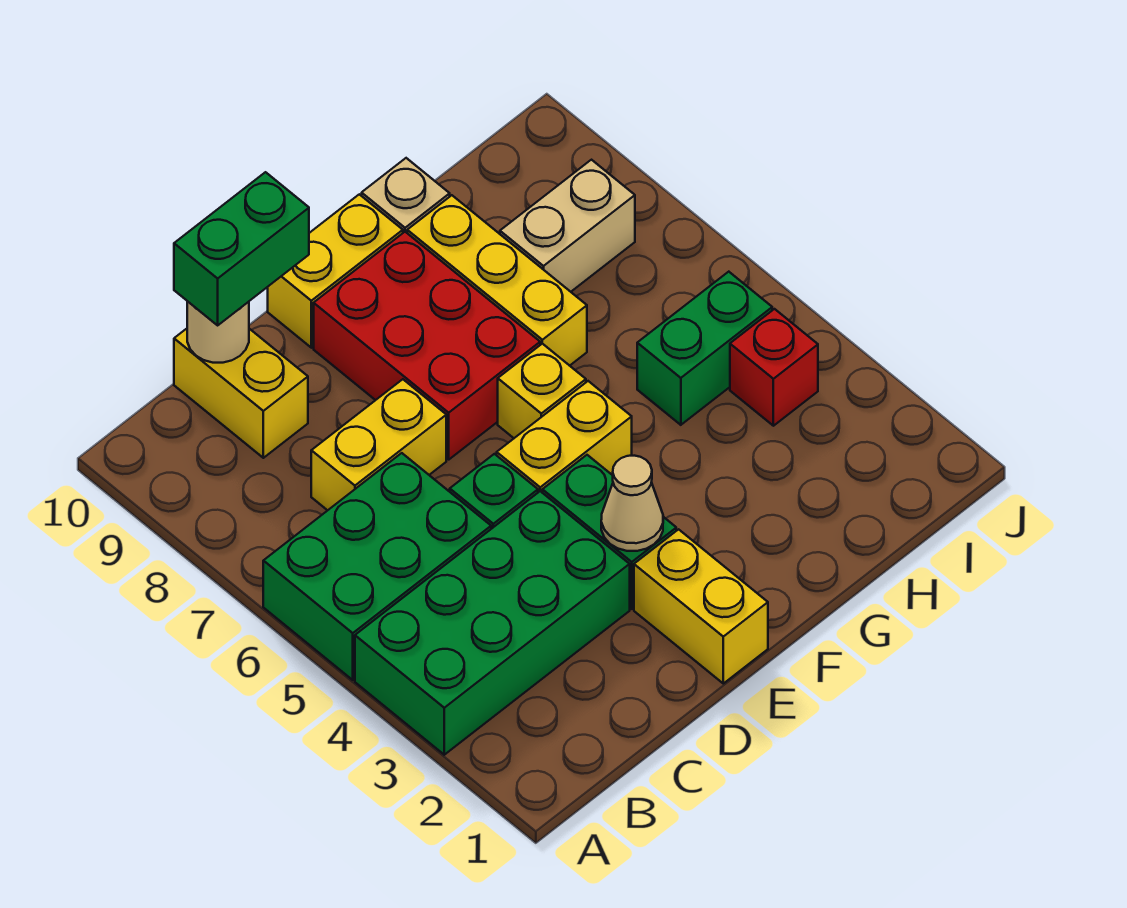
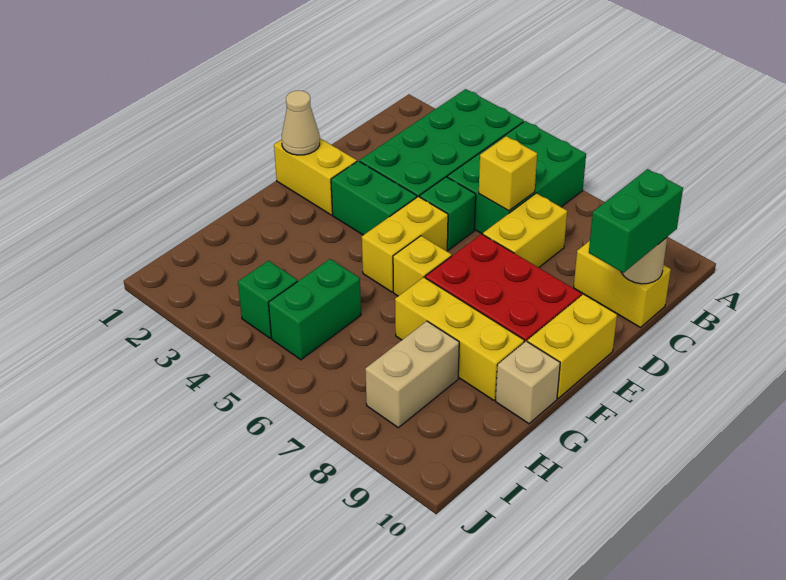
none -> yellow 1x1 brick [479,136,537,211]
tan 1x1 cone [601,456,663,551] -> tan 1x1 cone moved to [282,91,320,155]
red 1x1 brick [730,309,818,426] -> green 1x1 brick [238,261,298,338]

